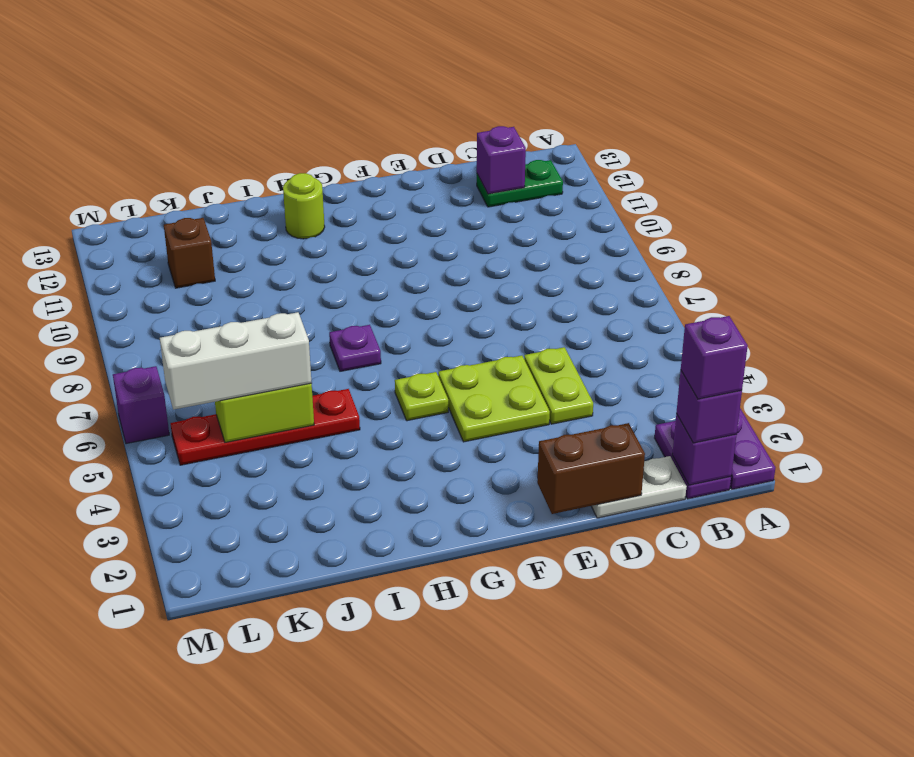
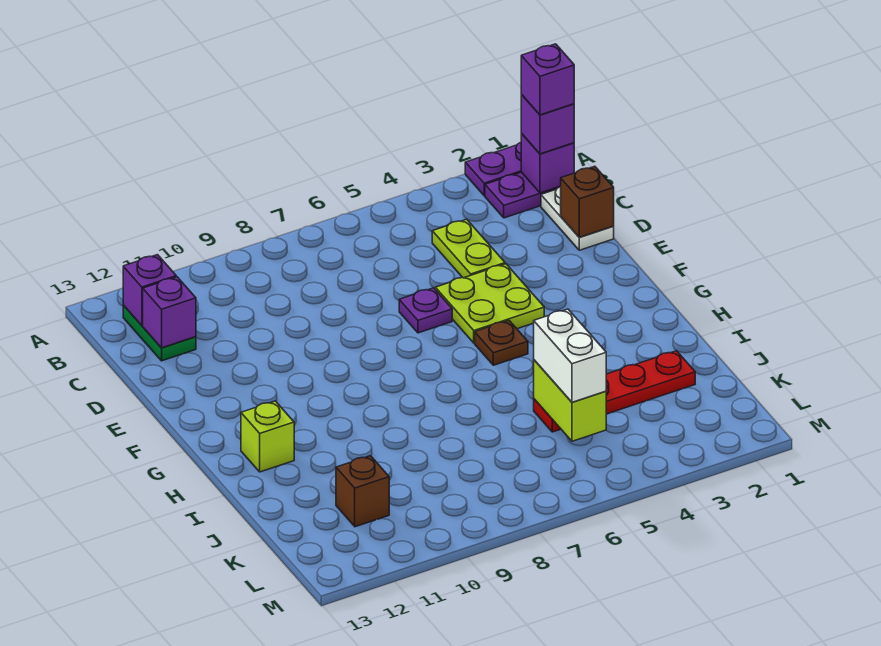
brown 1x2 brick [537,423,645,514] -> brown 1x1 brick [561,166,614,237]
lime 1x2 plate [524,347,593,424] -> lime 1x2 plate turned to [432,219,505,278]
lime 1x1 plate [395,372,448,421] -> brown 1x1 plate [475,320,528,365]
purple 1x1 plate [329,325,381,371] -> purple 1x1 plate moved to [399,288,452,333]
lime 1x1 round brick [283,173,325,239] -> lime 1x1 brick [241,401,294,472]
red 1x4 plate [170,389,360,465] -> red 1x4 plate turned to [534,351,695,432]
white 1x3 brick [160,312,312,410] -> white 1x2 brick [533,309,606,402]
purple 1x1 brick [113,366,169,444] -> purple 1x1 brick moved to [123,255,176,326]

